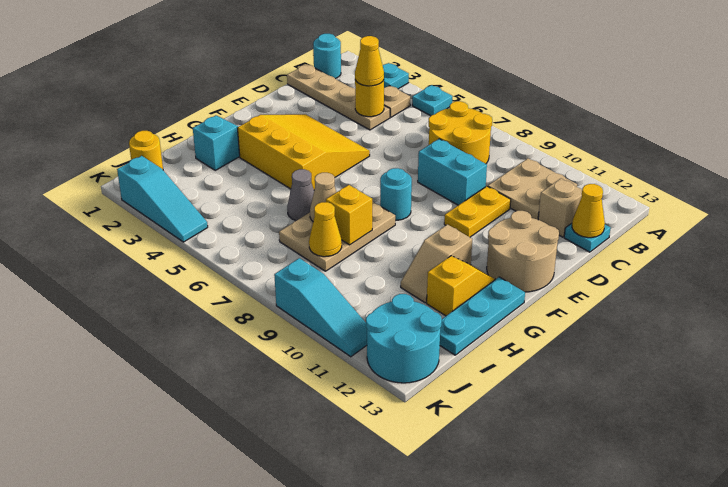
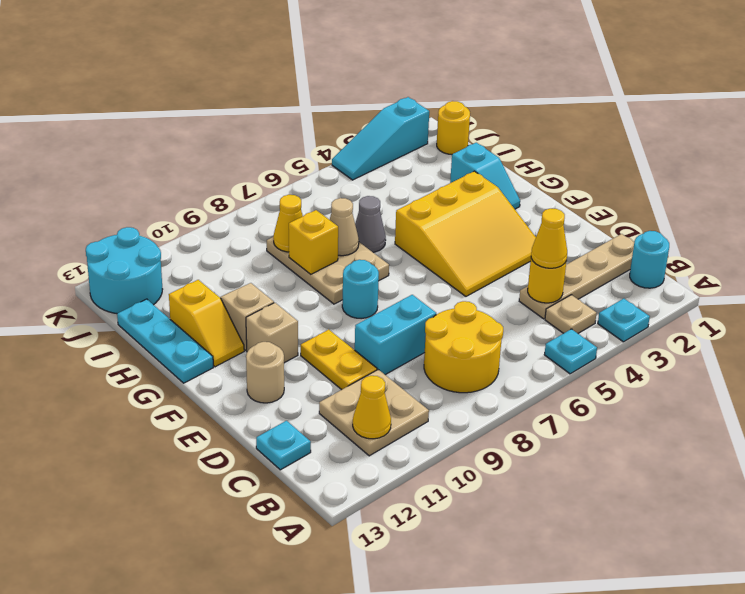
tan 1x1 brick [538,179,582,237] -> tan 1x1 brick moved to [246,303,298,363]
yellow 1x1 cone [572,184,605,238] -> yellow 1x1 cone moved to [353,376,391,439]
tan 2x2 round brick [487,211,559,292] -> tan 1x1 round brick [246,342,284,403]
cyan 1x3 slope [274,258,367,357] -> none

